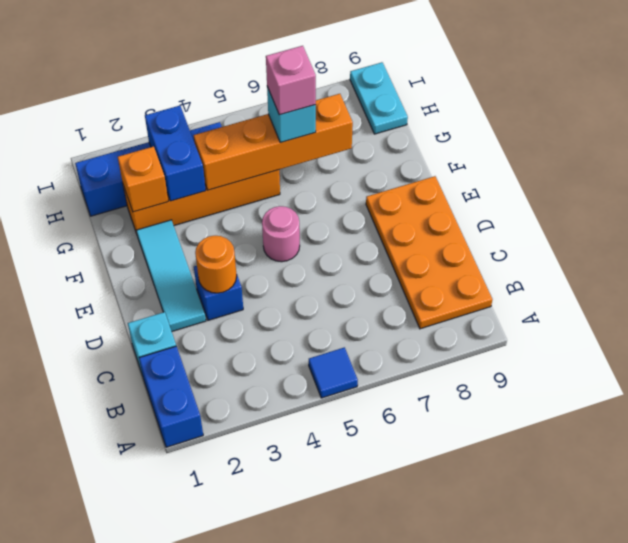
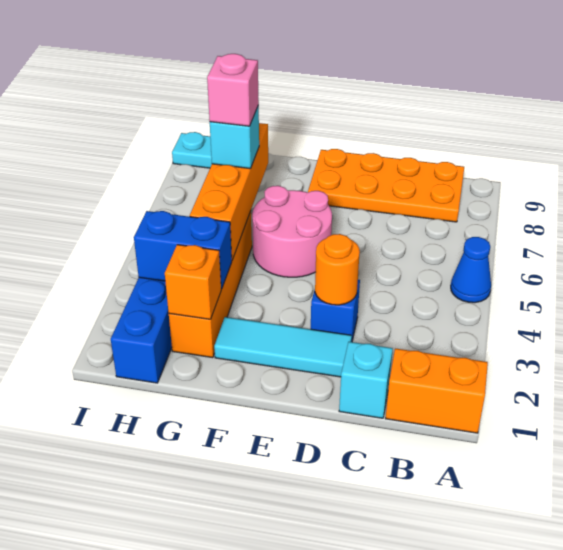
blue 1x2 brick [139,346,203,447] -> orange 1x2 brick [386,348,488,433]
blue 1x1 tile [309,347,358,398] -> blue 1x1 cone [451,237,491,303]
pink 1x1 round brick [262,206,300,262] -> pink 2x2 round brick [252,186,332,277]

